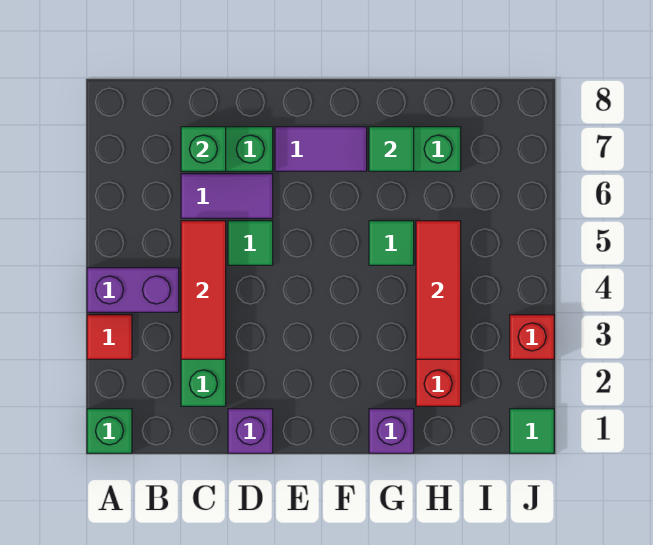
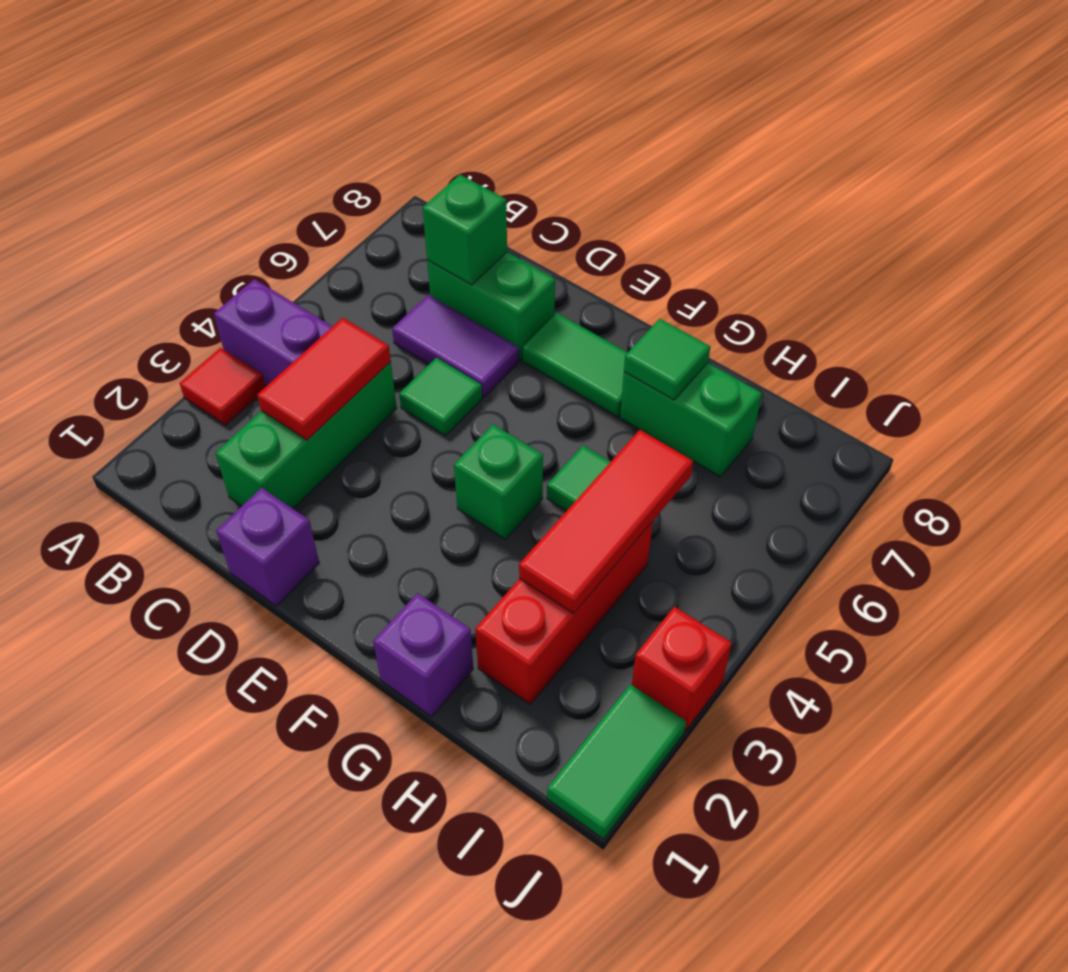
green 1x1 brick [87,409,132,453] -> green 1x1 brick moved to [454,424,543,539]
red 1x3 tile [181,221,226,359] -> red 1x2 tile [257,318,391,440]
purple 1x2 tile [275,127,367,171] -> green 1x2 tile [523,313,628,417]
green 1x1 tile [510,409,554,453] -> green 1x2 tile [547,684,686,839]

